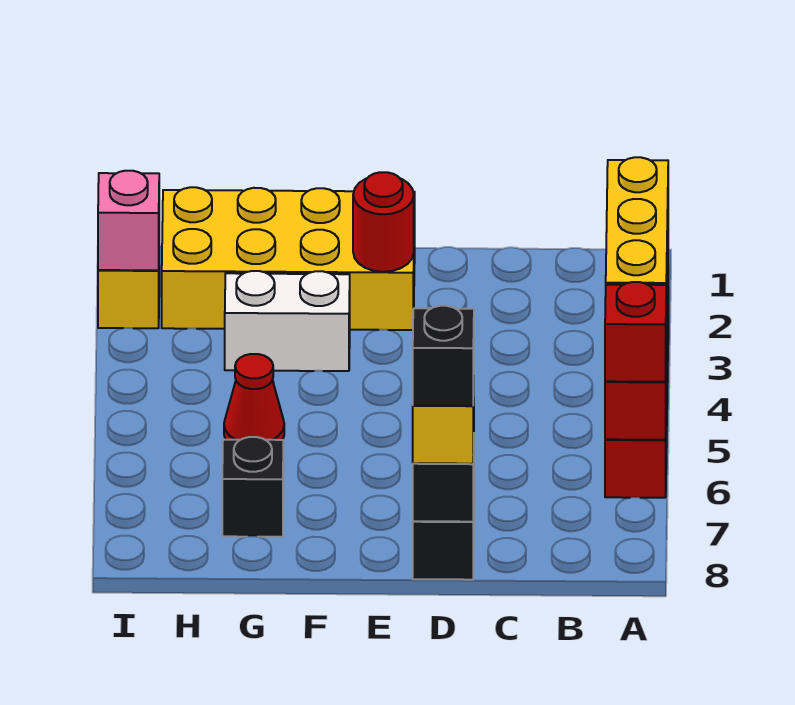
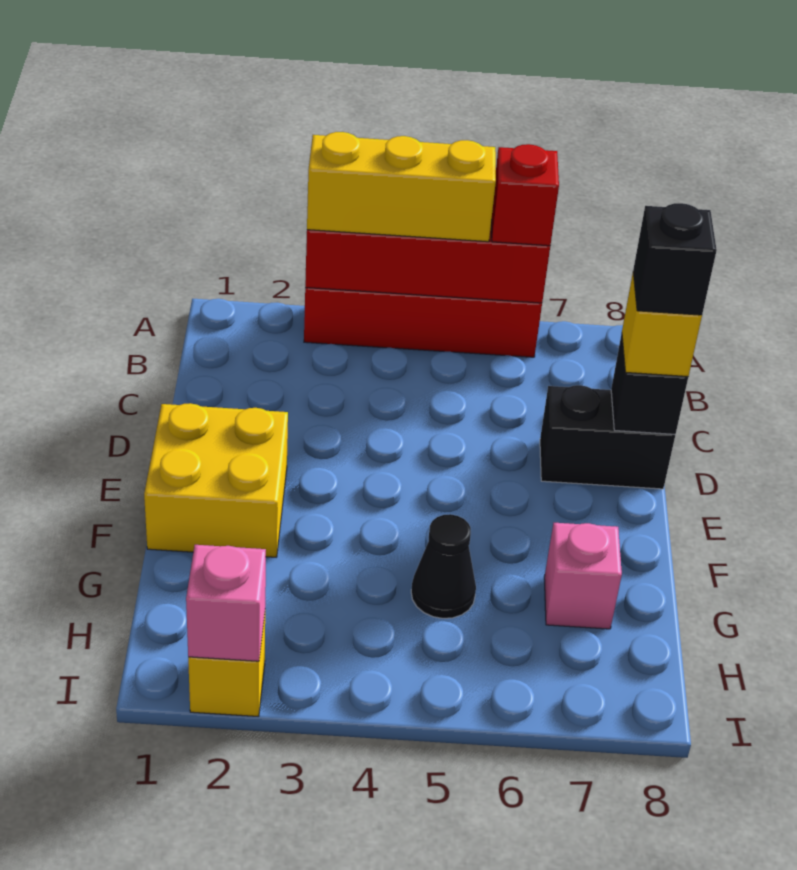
yellow 2x4 brick [162,187,415,330] -> yellow 2x2 brick [144,403,288,557]
red 1x1 round brick [353,172,414,272] -> none
white 1x2 brick [225,271,350,371] -> none
red 1x1 cone [224,354,284,440] -> black 1x1 cone [411,514,476,618]
black 1x1 brick [222,437,284,537] -> pink 1x1 brick [544,523,622,629]

